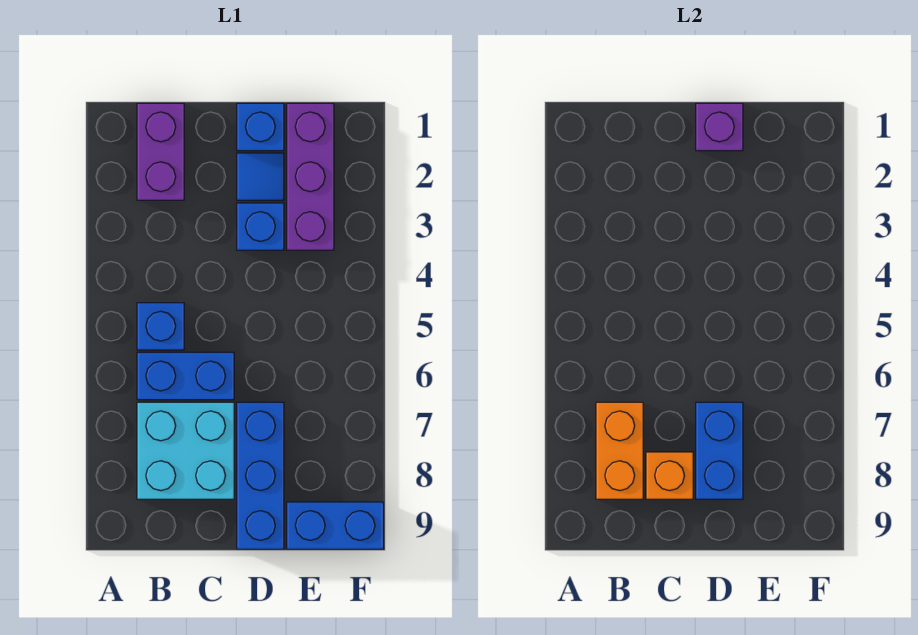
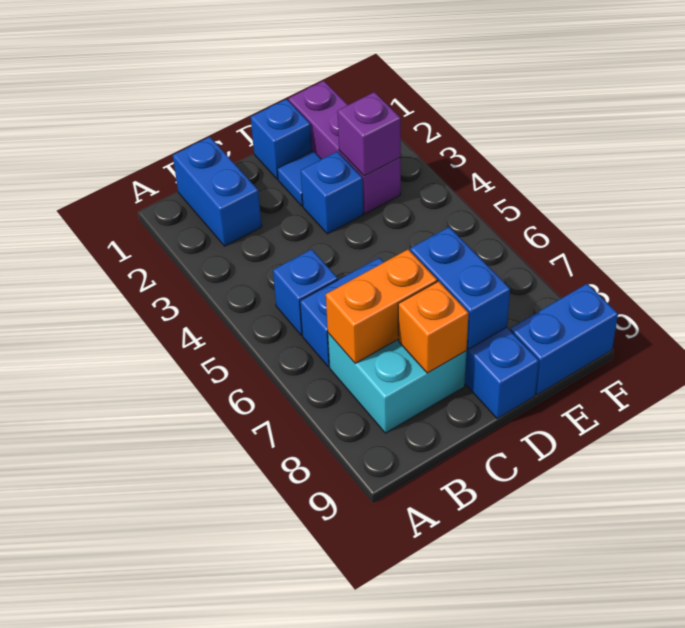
purple 1x2 brick [137,103,184,200] -> blue 1x2 brick [173,137,262,246]
orange 1x2 brick [596,402,643,499] -> orange 1x2 brick turned to [326,249,437,363]
purple 1x1 brick [696,103,743,151] -> purple 1x1 brick moved to [338,92,401,176]

